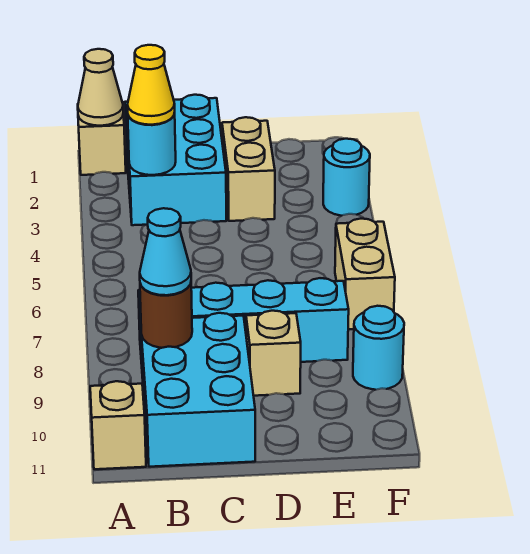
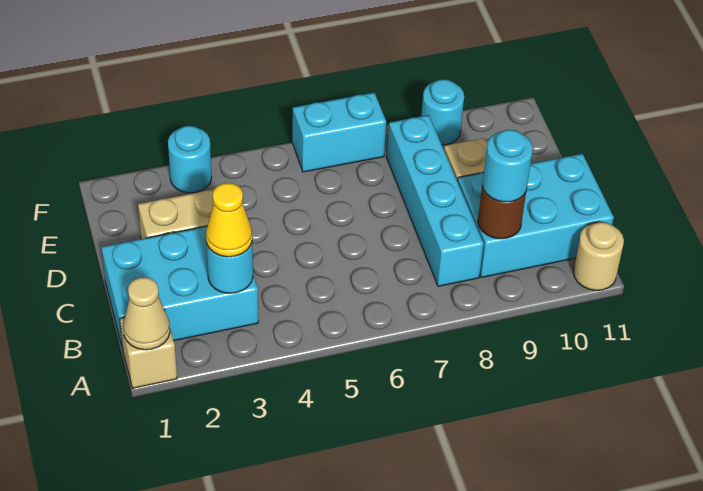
tan 1x1 brick [90,381,146,469] -> tan 1x1 round brick [573,222,624,290]
cyan 1x1 cone [140,208,191,295] -> cyan 1x1 round brick [482,130,533,202]
tan 1x2 brick [335,219,395,329] -> cyan 1x2 brick [292,92,386,172]

